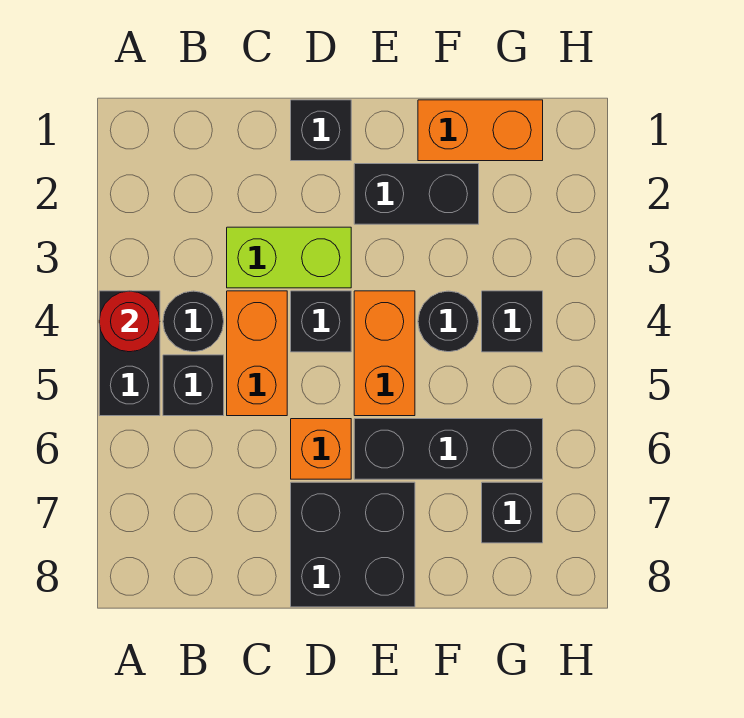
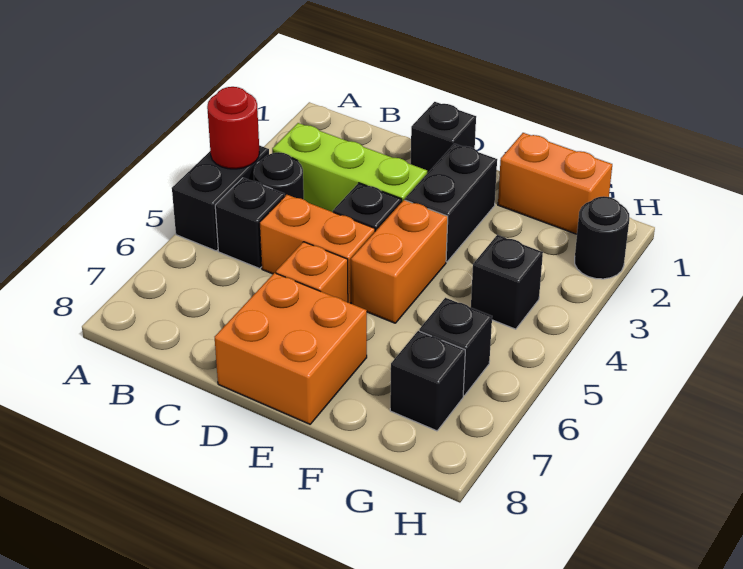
lime 1x2 brick [227,227,351,288] -> lime 1x3 brick [272,123,427,212]
orange 1x2 brick [227,291,287,416] -> orange 1x2 brick turned to [260,195,375,303]
black 2x2 brick [291,482,415,607] -> orange 2x2 brick [215,273,367,424]
black 1x2 brick [354,164,479,224] -> black 1x2 brick turned to [405,144,497,262]
black 1x3 brick [354,419,543,479] -> black 1x1 brick [419,298,492,396]
black 1x1 round brick [418,291,479,352] -> black 1x1 round brick moved to [575,196,629,279]

